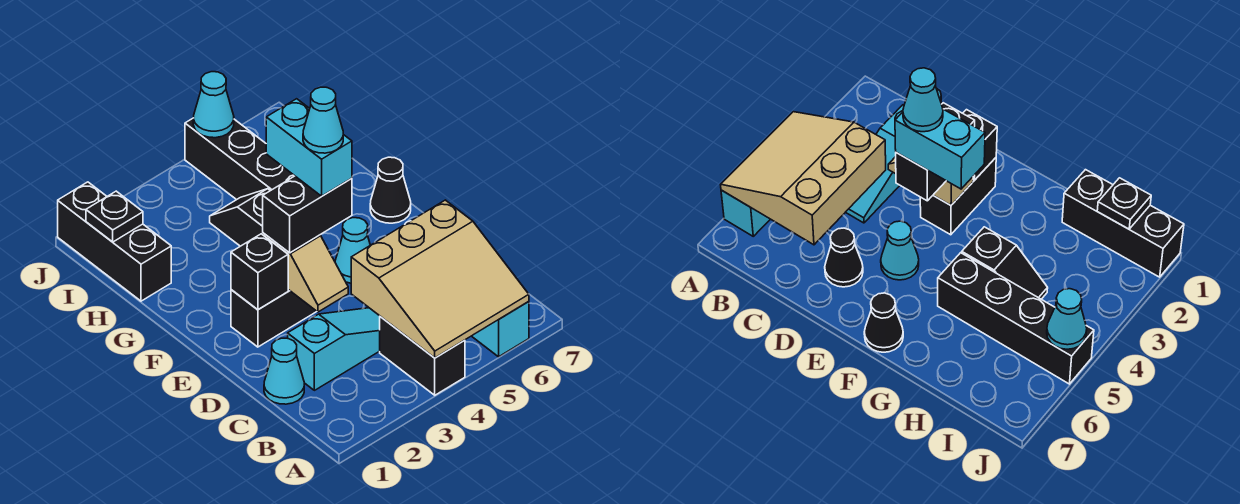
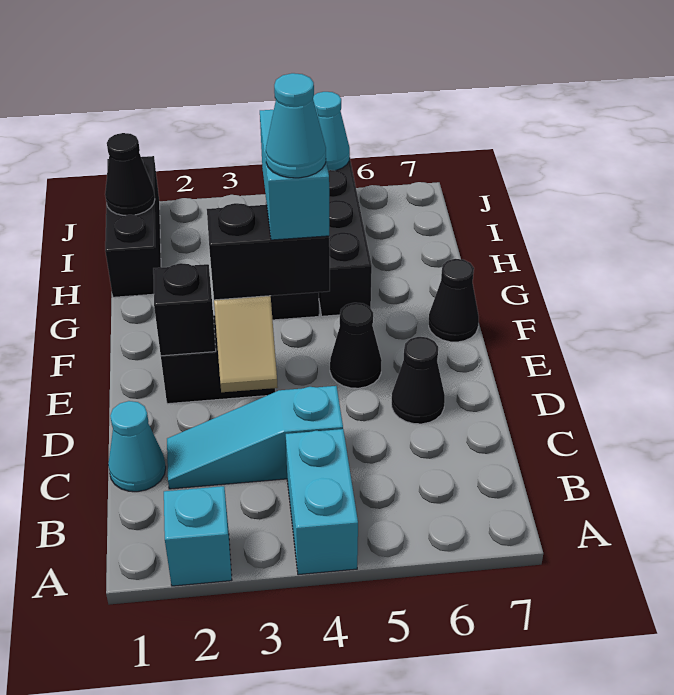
black 1x2 brick [380,316,465,395] -> cyan 1x2 brick [286,429,358,575]
tan 3x3 slope [351,200,529,358] -> none
cyan 1x1 brick [472,302,529,357] -> cyan 1x1 brick moved to [164,486,232,586]
cyan 1x3 slope [288,308,380,390] -> cyan 1x3 slope turned to [167,386,343,489]
cyan 1x1 cone [335,218,370,283] -> black 1x1 cone [330,303,382,388]
black 1x1 plate [86,191,143,242] -> black 1x1 cone [105,133,155,215]

